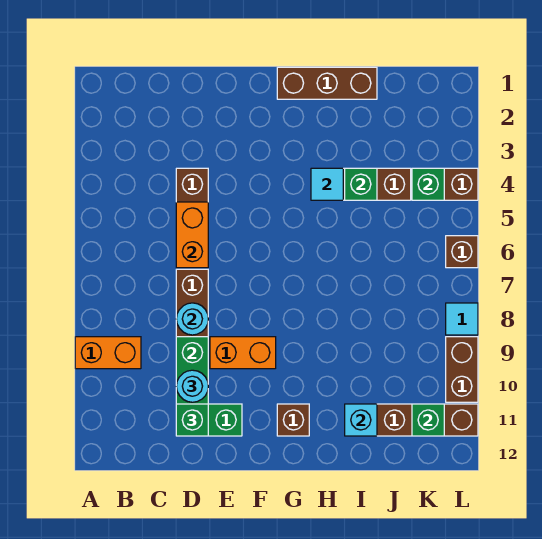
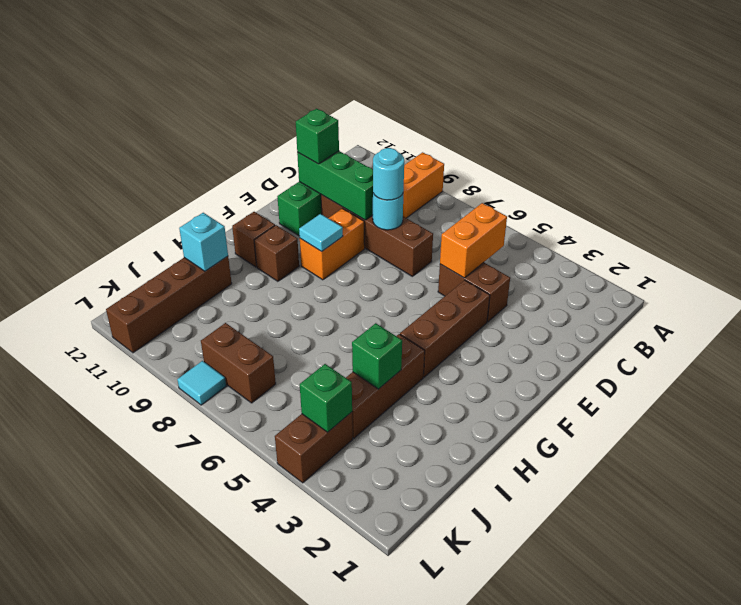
orange 1x2 brick [176,202,208,268] -> orange 1x2 brick turned to [440,203,507,278]
cyan 1x1 round brick [176,370,208,402] -> cyan 1x1 round brick moved to [373,148,404,200]
brown 1x3 brick [277,67,377,99] -> brown 1x3 brick moved to [400,280,490,377]
cyan 1x1 tile [311,168,343,200] -> cyan 1x1 tile moved to [299,214,343,251]
green 1x1 brick [412,404,444,436] -> none
brown 1x1 brick [446,236,478,268] -> brown 1x1 brick moved to [254,225,299,281]
brown 1x2 brick [446,337,478,402] -> brown 1x2 brick moved to [201,323,276,403]

